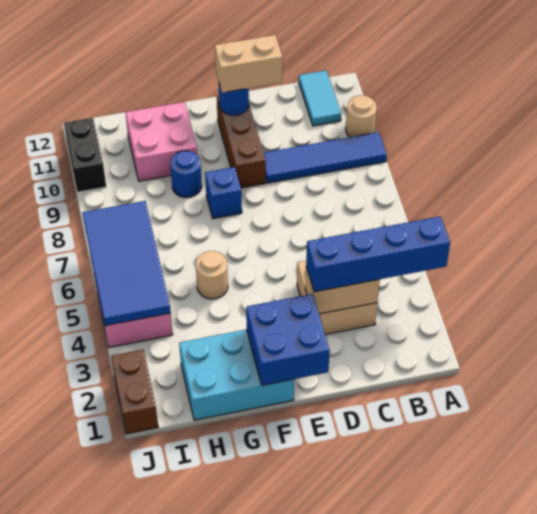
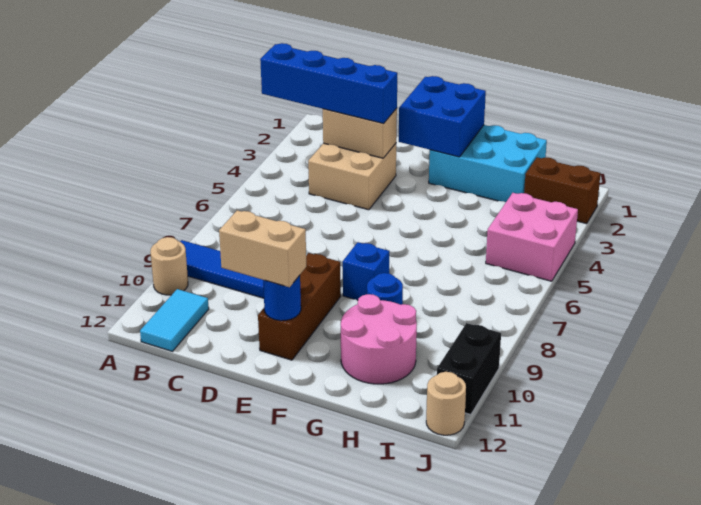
tan 1x1 round brick [196,251,228,299] -> tan 1x1 round brick moved to [426,372,466,435]
pink 2x2 brick [125,102,197,181] -> pink 2x2 round brick [341,294,417,384]
blue 2x4 tile [82,201,171,326] -> none
brown 1x2 brick [111,350,158,434] -> brown 1x2 brick turned to [524,157,601,224]

